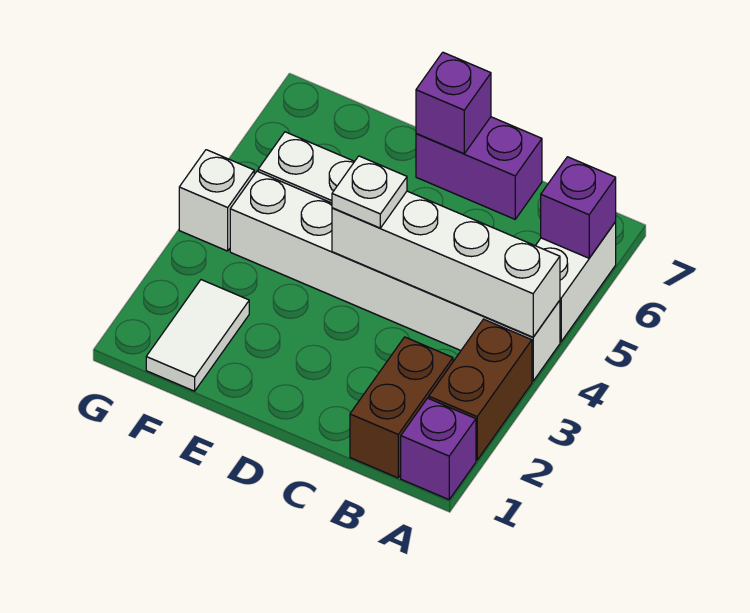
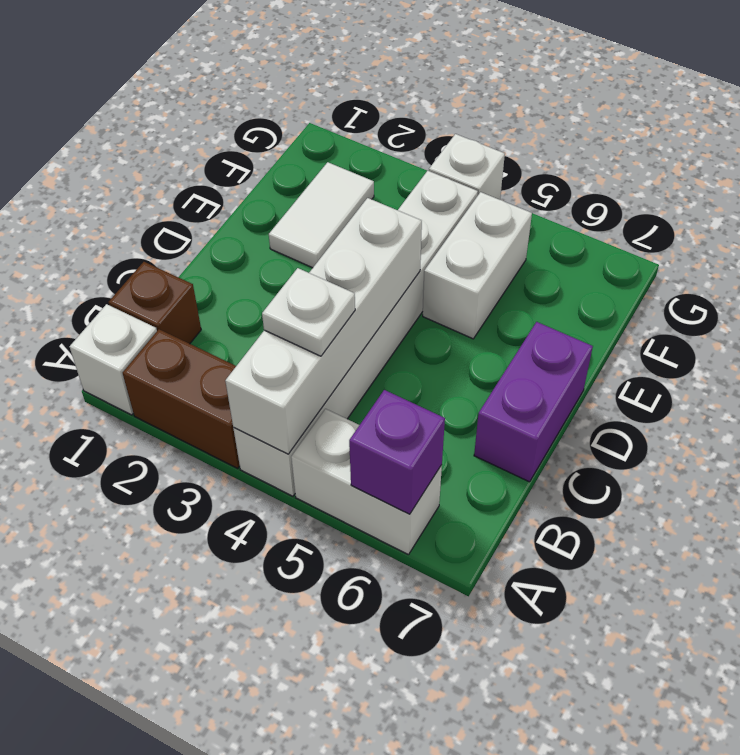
purple 1x1 brick [401,398,476,500] -> white 1x1 brick [70,304,157,415]
brown 1x2 brick [350,337,453,478] -> brown 1x1 brick [108,262,201,344]
white 1x1 plate [332,156,407,228] -> white 1x1 plate moved to [262,268,355,356]
purple 1x1 brick [416,52,491,154] -> none
white 1x2 tile [146,280,249,391] -> white 1x2 tile turned to [269,162,374,268]

